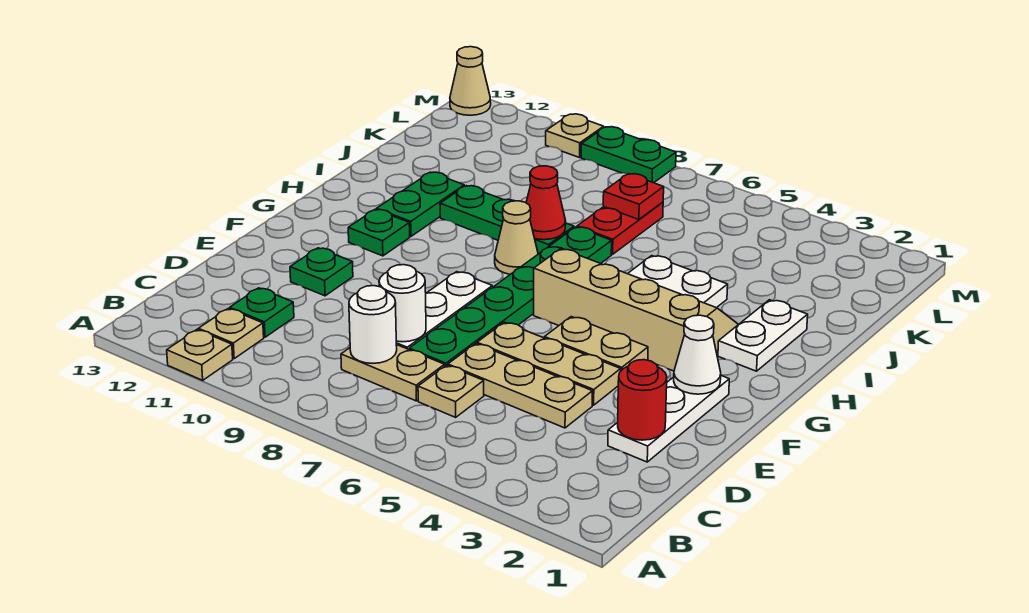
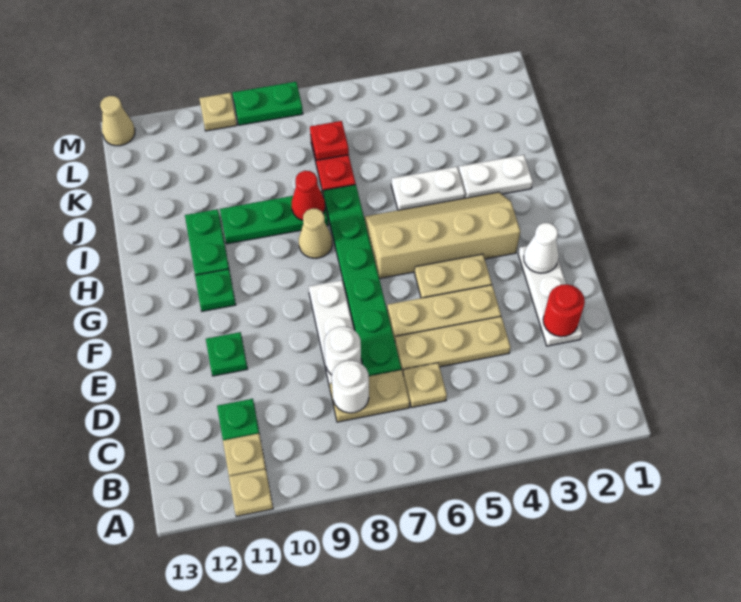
white 1x2 plate [718,300,808,371] -> white 1x2 plate turned to [459,155,533,198]

